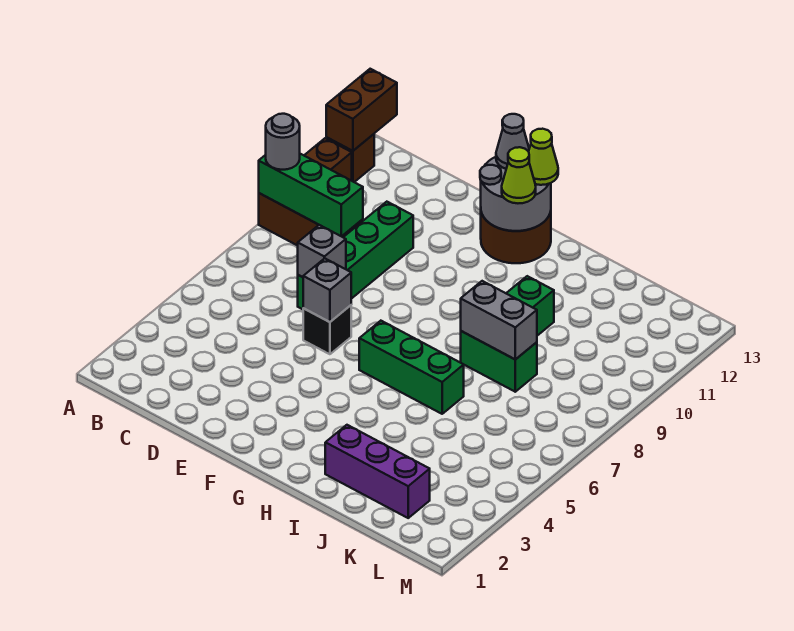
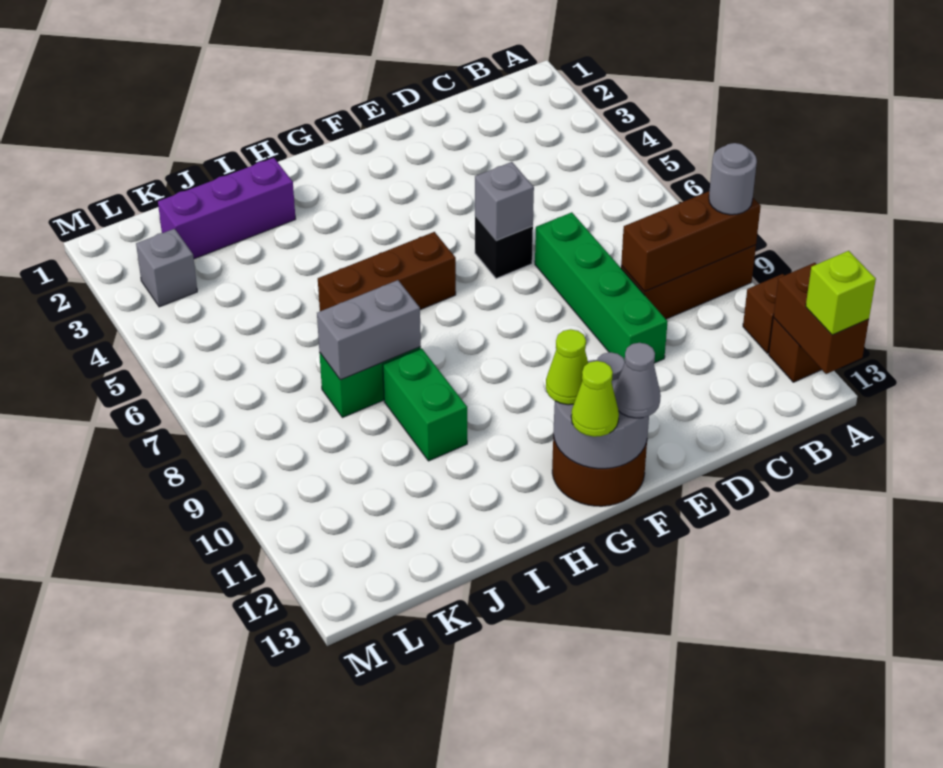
green 1x3 brick [259,154,363,236] -> brown 1x3 brick [621,191,761,291]
none -> lime 1x1 brick [806,251,876,335]
grey 1x1 brick [298,225,346,277] -> grey 1x1 brick moved to [136,229,197,307]
green 1x3 brick [359,321,464,414] -> brown 1x3 brick [318,232,456,311]

